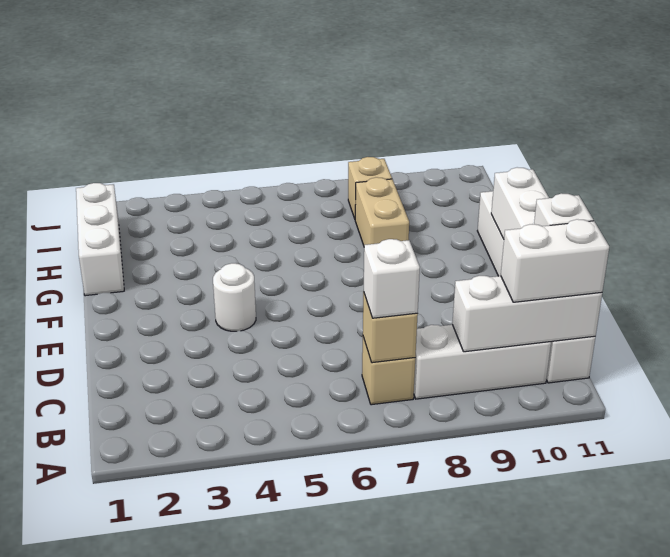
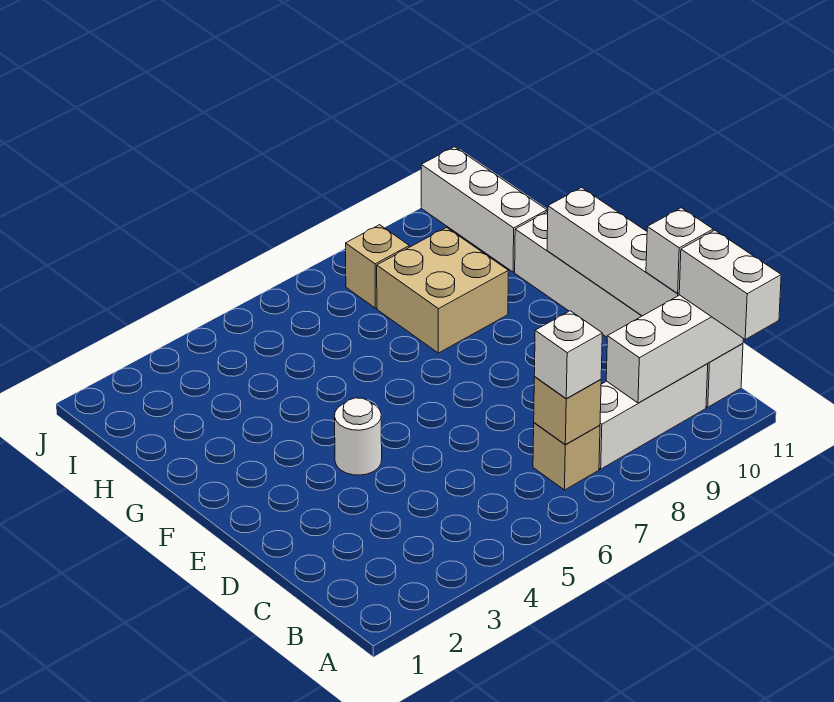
white 1x2 brick [501,219,609,302] -> white 1x2 brick turned to [679,230,781,339]
white 1x3 brick [76,183,124,296] -> white 1x3 brick moved to [421,147,547,272]
tan 1x2 brick [355,177,409,245] -> tan 2x2 brick [377,227,508,353]

